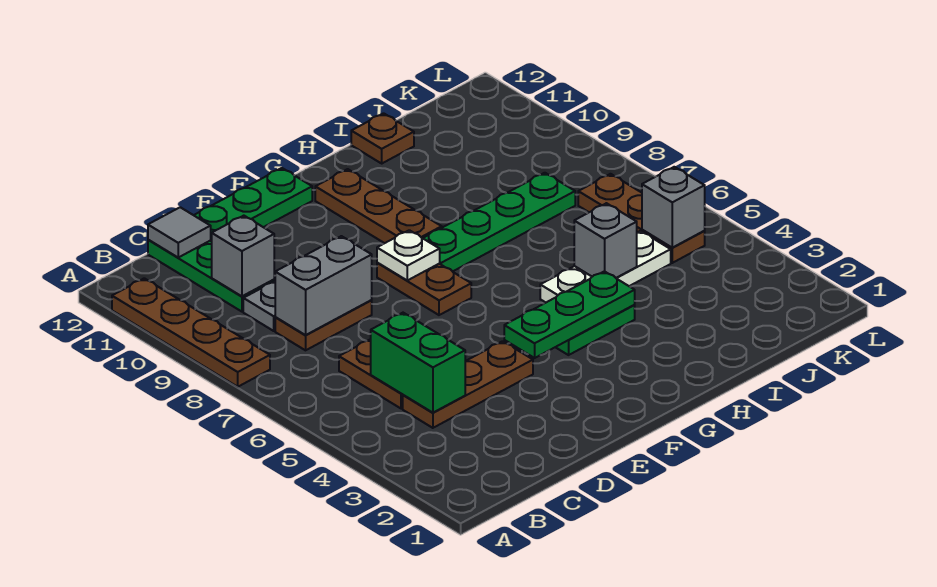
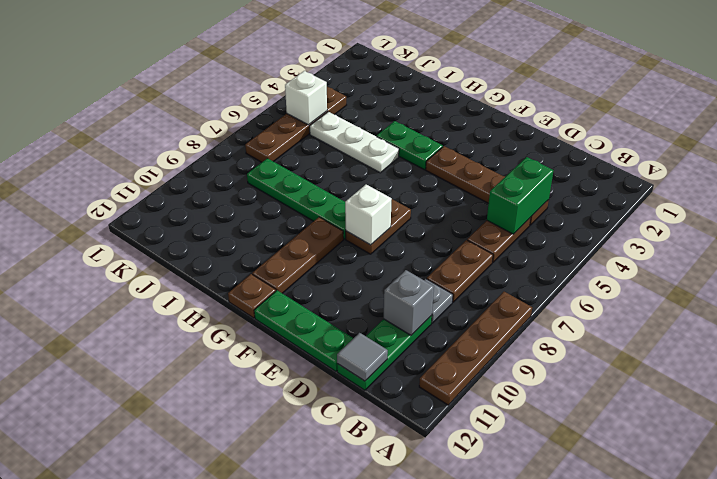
brown 1x3 plate [403,341,533,428] -> brown 1x4 plate [426,146,549,225]
brown 1x2 plate [275,300,372,350] -> brown 1x2 plate turned to [427,240,493,302]
grey 1x2 brick [275,236,372,335] -> none
green 1x3 plate [504,271,635,358] -> none
white 1x1 plate [377,230,440,280] -> white 1x1 brick [345,185,392,245]
grey 1x1 brick [574,203,637,278] -> none
brown 1x1 plate [351,113,414,163] -> brown 1x1 plate moved to [228,274,276,318]
brown 1x3 plate [578,174,705,263] -> brown 1x4 plate [245,87,346,162]
grey 1x1 brick [642,167,705,248] -> white 1x1 brick [285,71,327,125]

